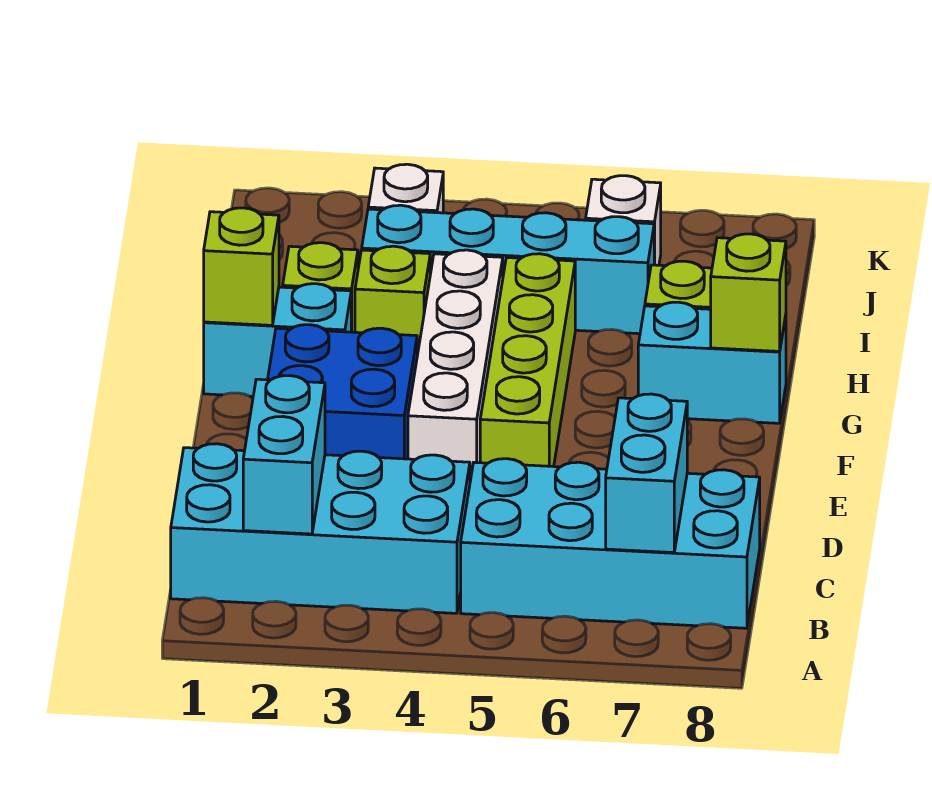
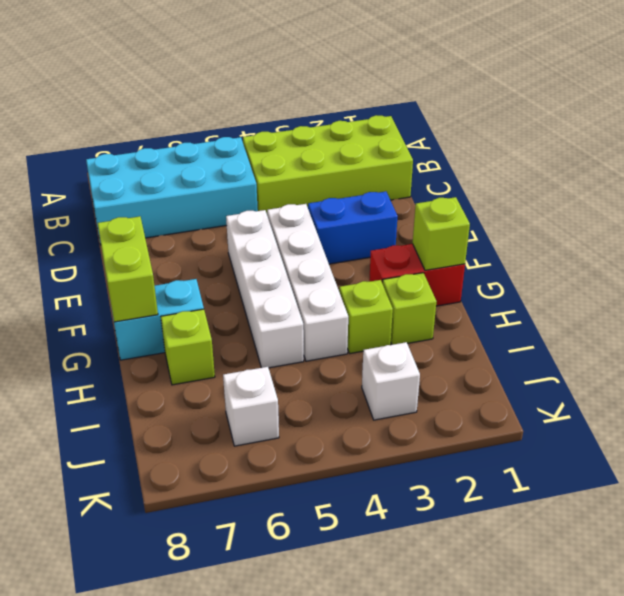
cyan 2x4 brick [171,444,470,613] -> lime 2x4 brick [243,115,413,213]
cyan 1x2 brick [243,376,325,534] -> none
cyan 1x2 brick [606,394,687,553] -> none
blue 2x2 brick [268,325,417,459] -> blue 1x2 brick [308,192,398,264]
lime 1x4 brick [480,254,575,466] -> white 1x4 brick [226,210,304,368]
cyan 1x2 brick [204,284,351,396] -> red 1x2 brick [369,244,465,306]
lime 1x1 brick [711,234,786,351] -> lime 1x2 brick [98,216,158,322]
cyan 1x4 brick [362,205,654,334] -> none

